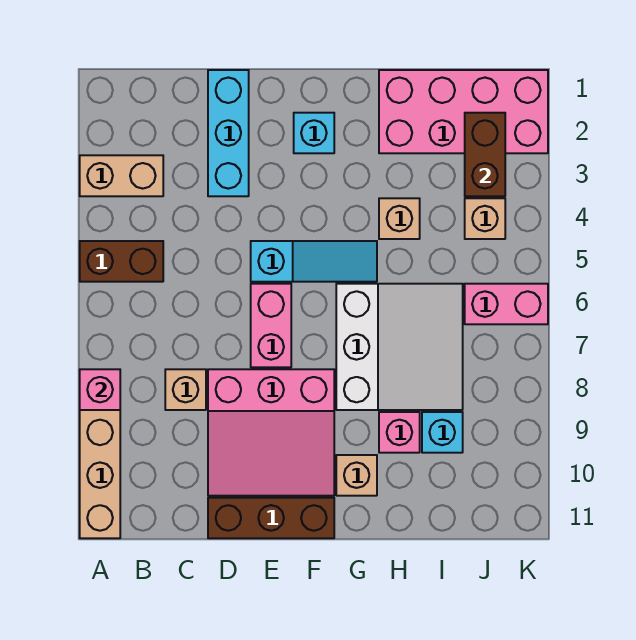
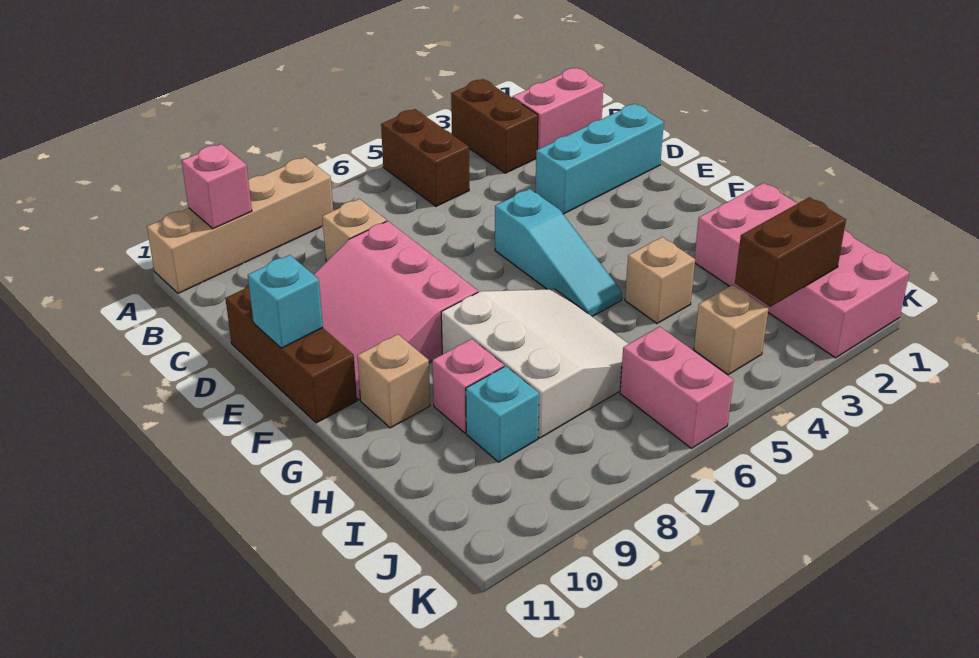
tan 1x2 brick [80,155,163,196] -> brown 1x2 brick [451,79,538,173]
pink 1x1 brick [80,369,120,410] -> pink 1x1 brick moved to [182,144,252,229]
pink 1x2 brick [251,284,291,367] -> pink 1x2 brick moved to [513,68,604,150]
cyan 1x1 brick [294,113,334,153] -> cyan 1x1 brick moved to [248,255,323,348]
white 3x3 slope [336,284,463,410] -> white 3x3 slope turned to [441,289,628,438]

